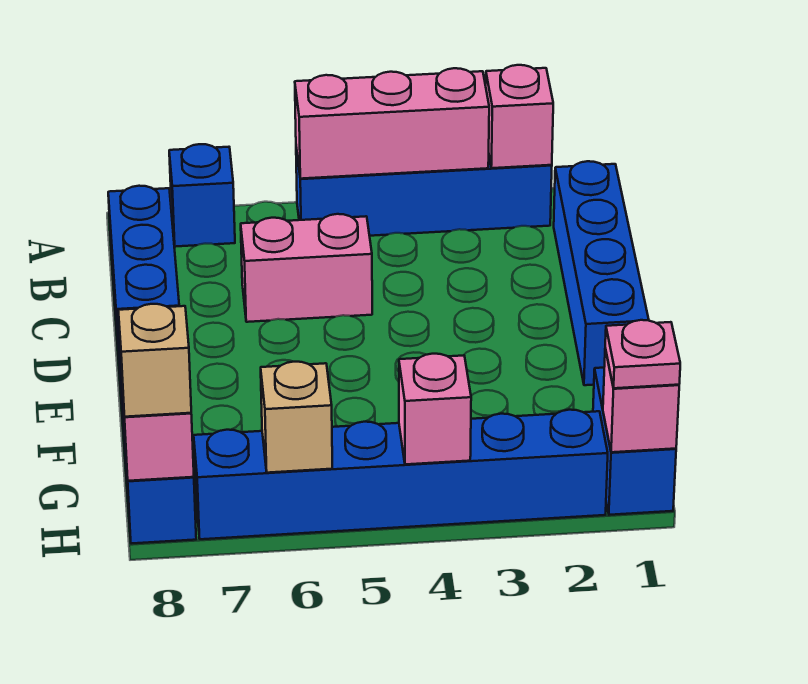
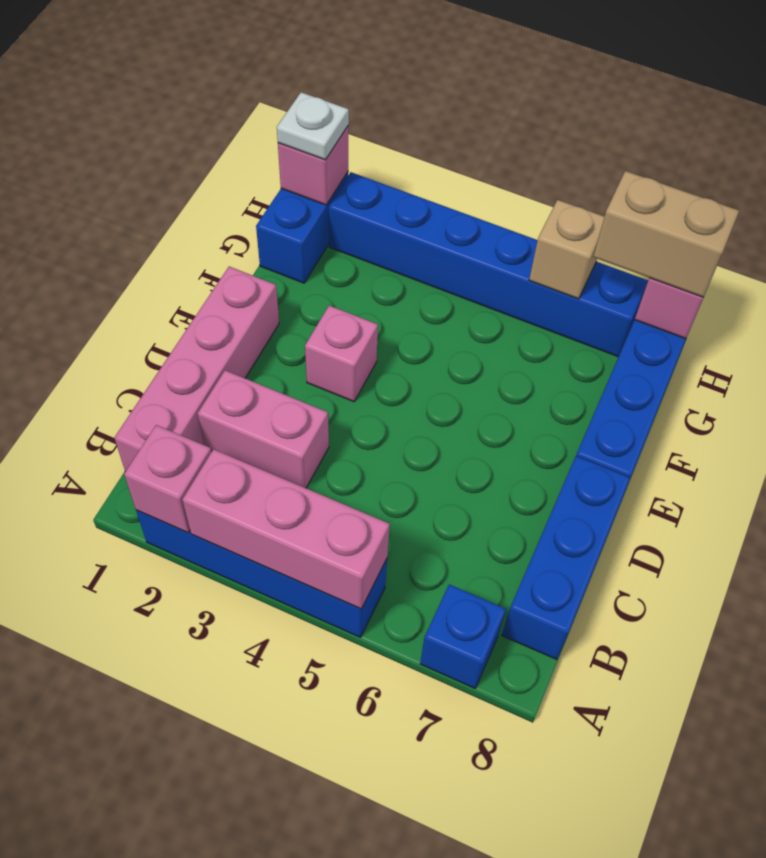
blue 1x4 brick [554,161,649,385] -> pink 1x4 brick [114,267,279,471]
pink 1x2 brick [241,214,372,322] -> pink 1x2 brick moved to [198,370,329,488]
pink 1x1 plate [605,320,680,388] -> white 1x1 plate [277,92,349,160]
pink 1x1 brick [399,354,471,464] -> pink 1x1 brick moved to [305,305,378,402]
tan 1x1 brick [118,304,191,417] -> tan 1x2 brick [593,171,739,297]

